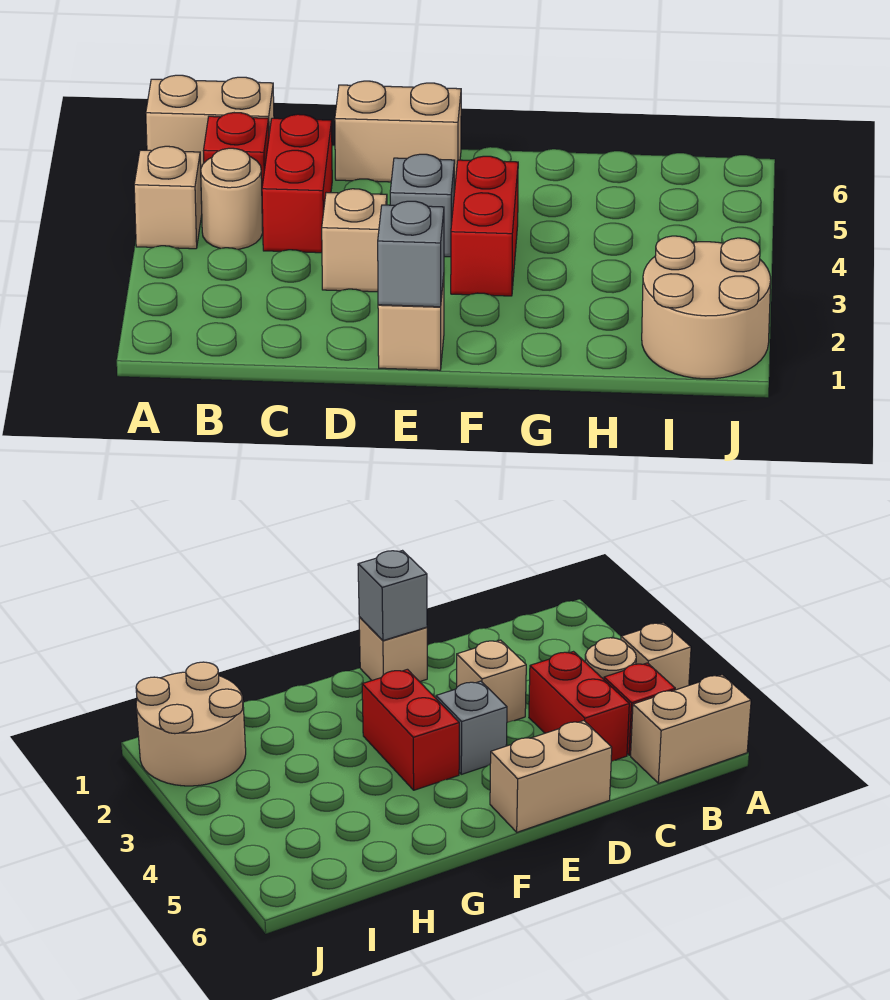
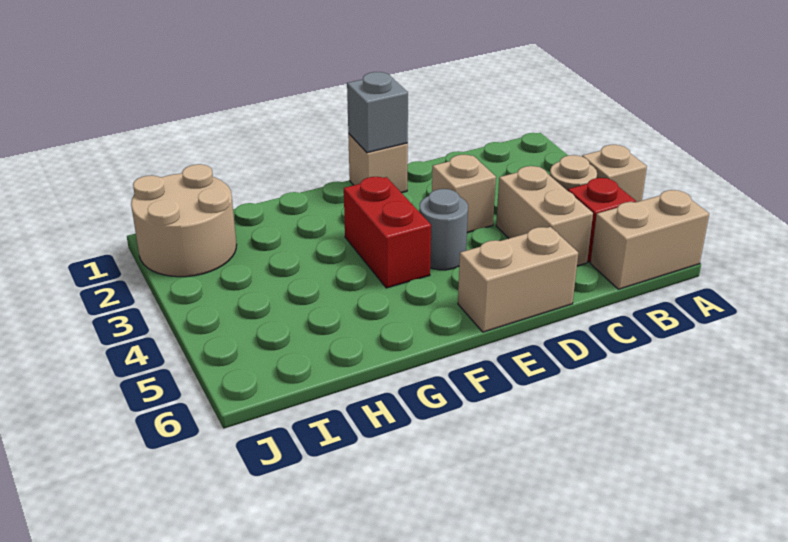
red 1x2 brick [262,114,332,253] -> tan 1x2 brick [496,166,593,266]
grey 1x1 brick [390,154,455,257] -> grey 1x1 round brick [419,189,468,270]

